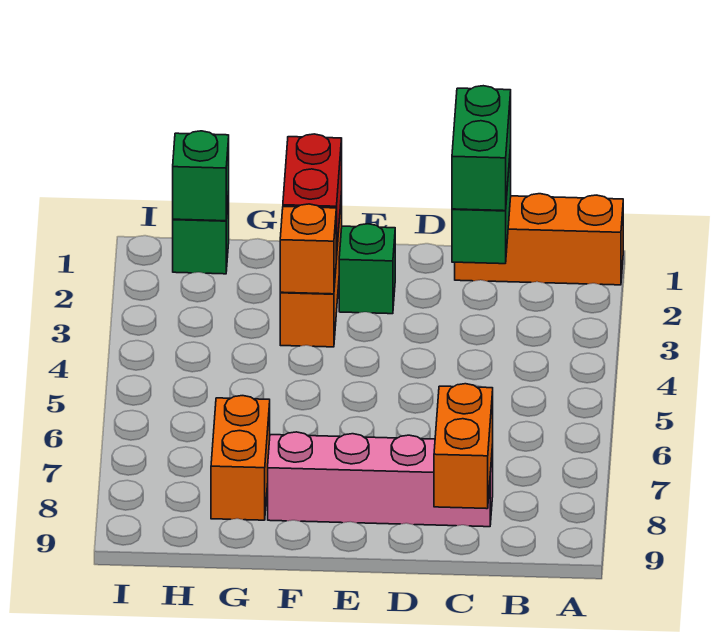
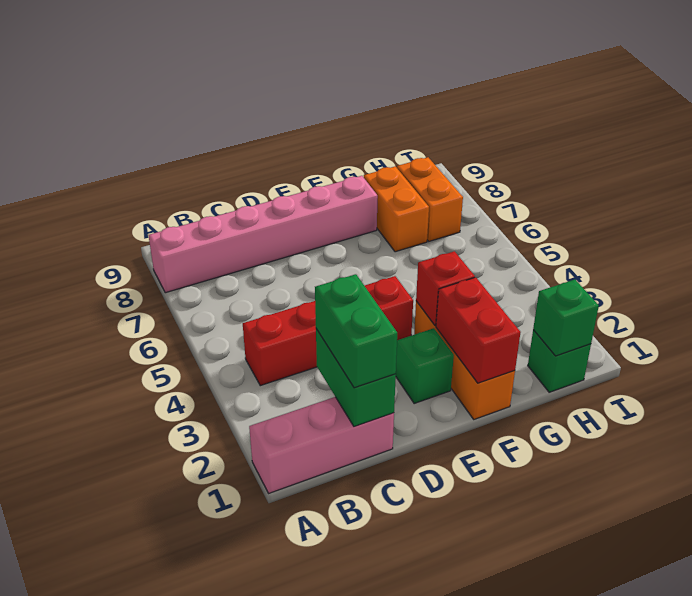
orange 1x3 brick [455,194,623,285] -> pink 1x3 brick [249,397,394,493]
none -> red 1x4 brick [243,276,413,386]
pink 1x4 brick [268,432,493,527] -> pink 1x6 brick [149,176,378,293]
orange 1x2 brick [434,384,493,509] -> orange 1x2 brick moved to [397,157,463,241]
orange 1x1 brick [280,204,336,294] -> red 1x1 brick [416,251,475,326]

